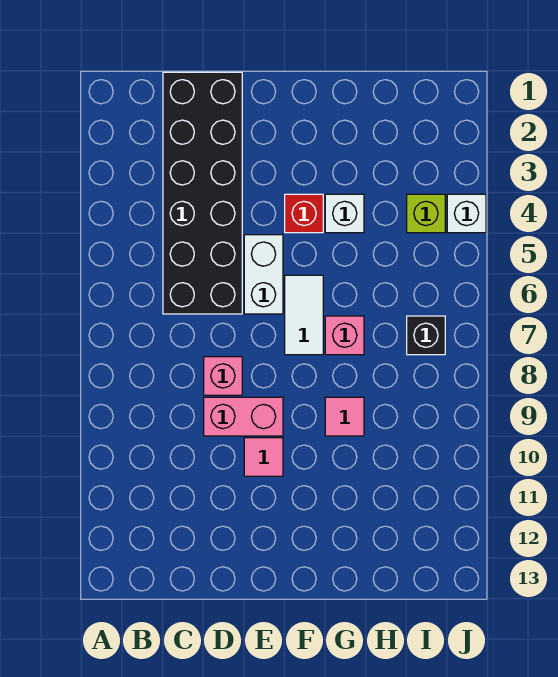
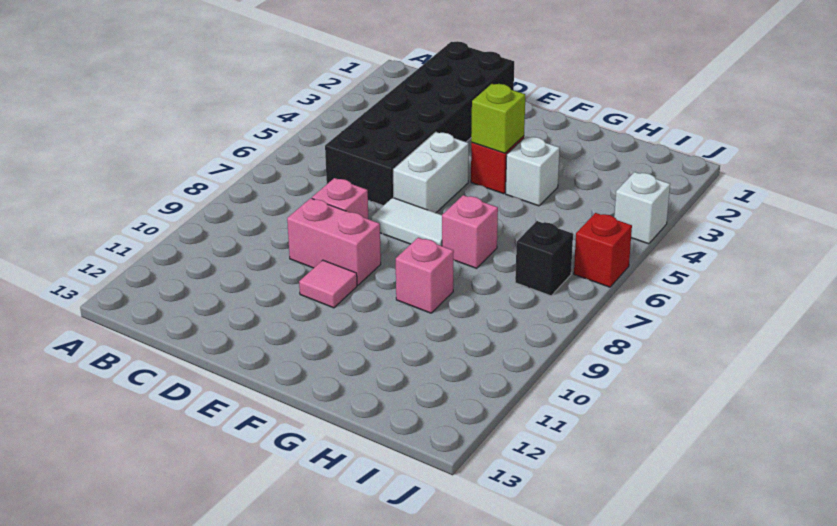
white 1x2 tile [285,275,323,355] -> white 1x2 tile turned to [371,198,442,246]
pink 1x1 tile [325,397,364,436] -> pink 1x1 brick [396,238,454,313]
lime 1x1 brick [407,194,445,233] -> lime 1x1 brick moved to [471,84,525,153]
none -> red 1x1 brick [574,213,632,287]

